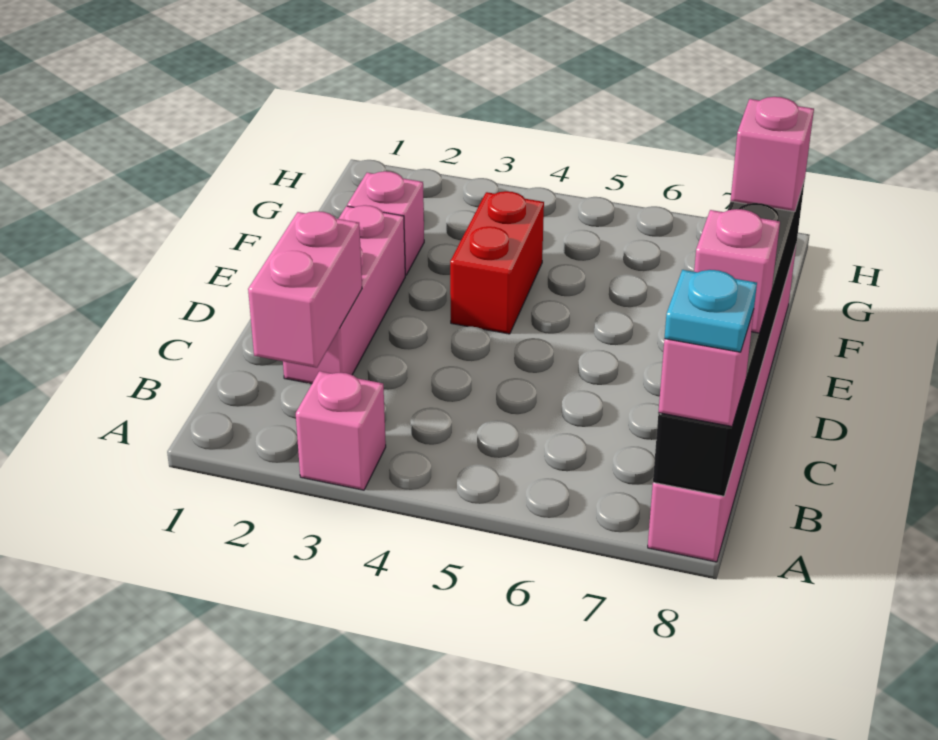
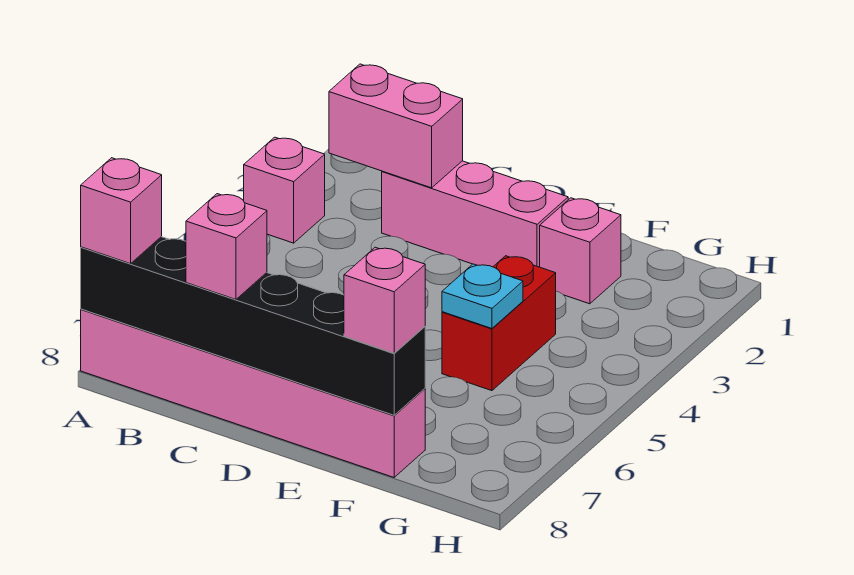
cyan 1x1 plate [664,270,757,352] -> cyan 1x1 plate moved to [442,264,523,328]
red 1x2 brick [450,191,544,334] -> red 1x2 brick turned to [442,256,556,391]

